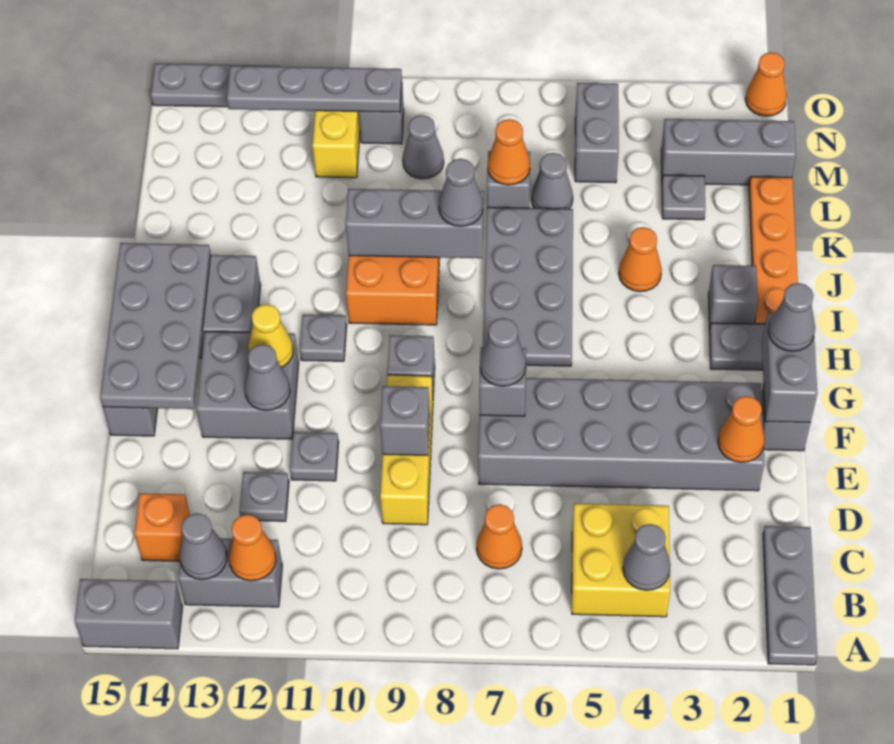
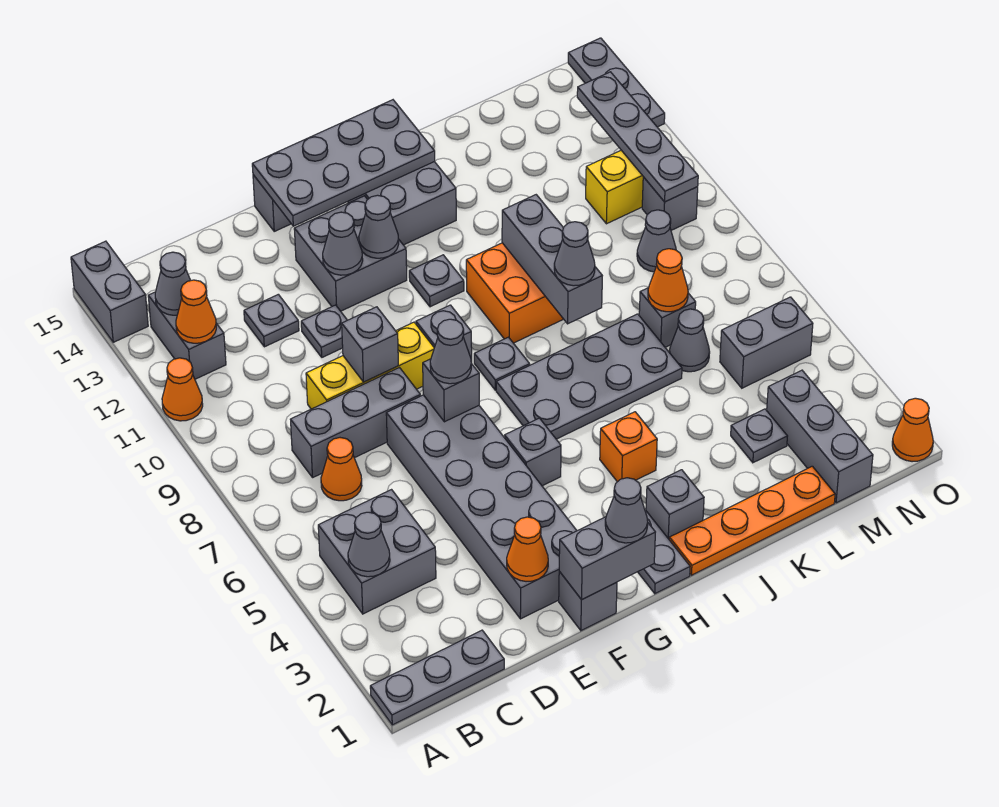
yellow 2x2 brick [572,503,670,617] -> grey 2x2 brick [318,490,436,614]
none -> grey 1x3 brick [291,368,420,477]
orange 1x1 brick [135,493,190,561] -> orange 1x1 brick moved to [600,412,657,482]
none -> grey 1x1 brick [505,418,561,486]
yellow 1x1 cone [248,304,293,367] -> grey 1x1 cone [359,195,399,258]
none -> grey 1x1 plate [474,337,530,390]
orange 1x1 cone [619,227,662,292] -> orange 1x1 cone moved to [162,358,203,421]

